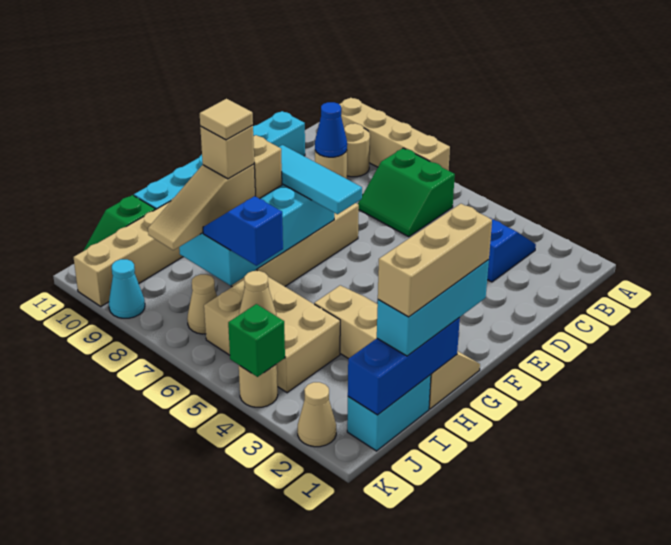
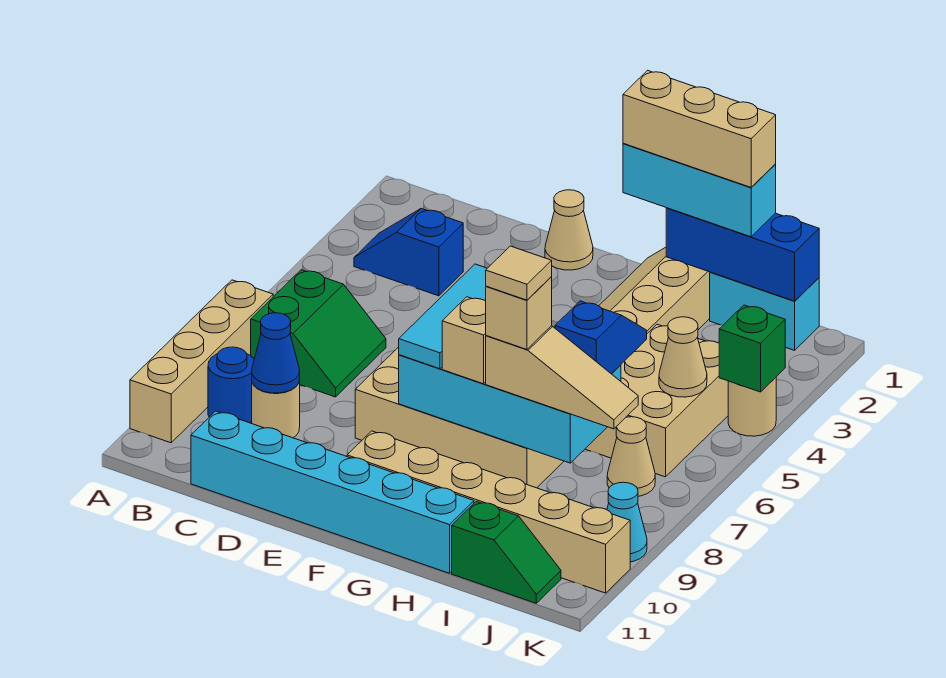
tan 1x1 round brick [344,123,370,177] -> blue 1x1 round brick [208,347,254,423]
blue 1x2 slope [203,196,283,266] -> blue 1x2 slope turned to [555,301,647,374]
tan 1x1 cone [298,382,336,447] -> tan 1x1 cone moved to [545,190,593,270]

